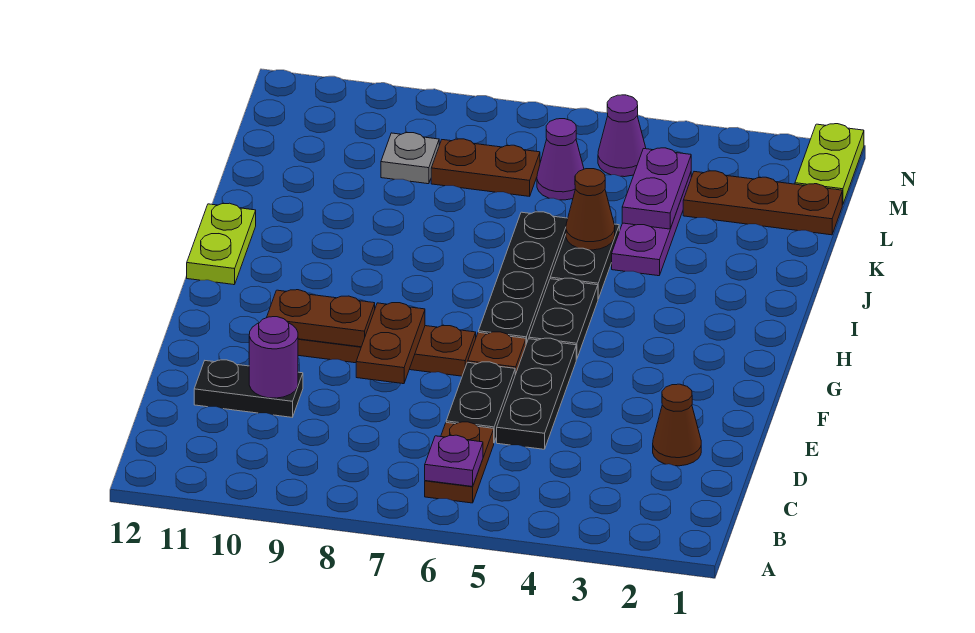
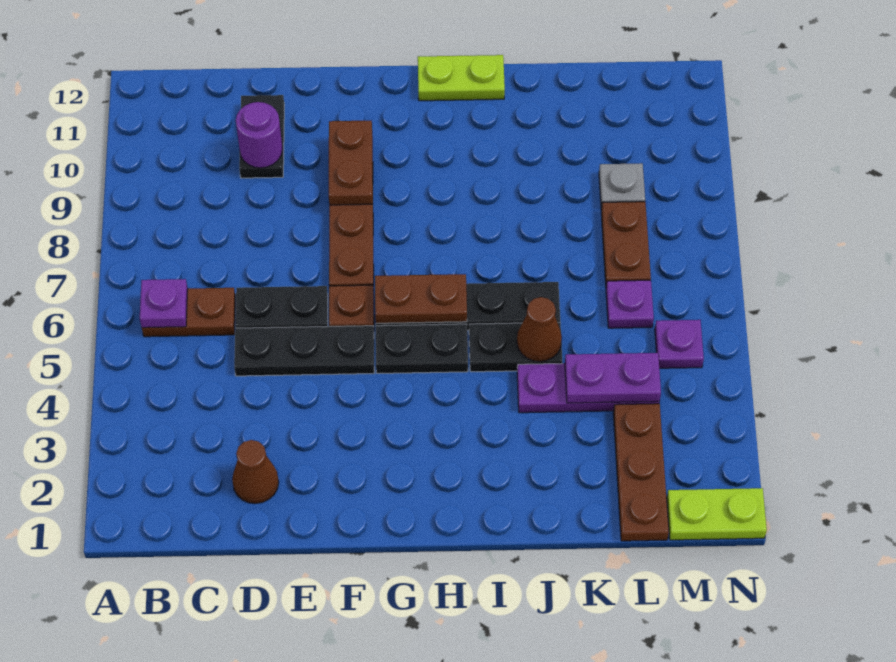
brown 1x2 plate [356,303,425,384] -> brown 1x2 plate moved to [375,274,467,323]
purple 1x1 cone [537,119,584,200] -> purple 1x1 plate [606,280,654,328]
purple 1x1 cone [598,95,646,177] -> purple 1x1 plate [655,320,704,368]

